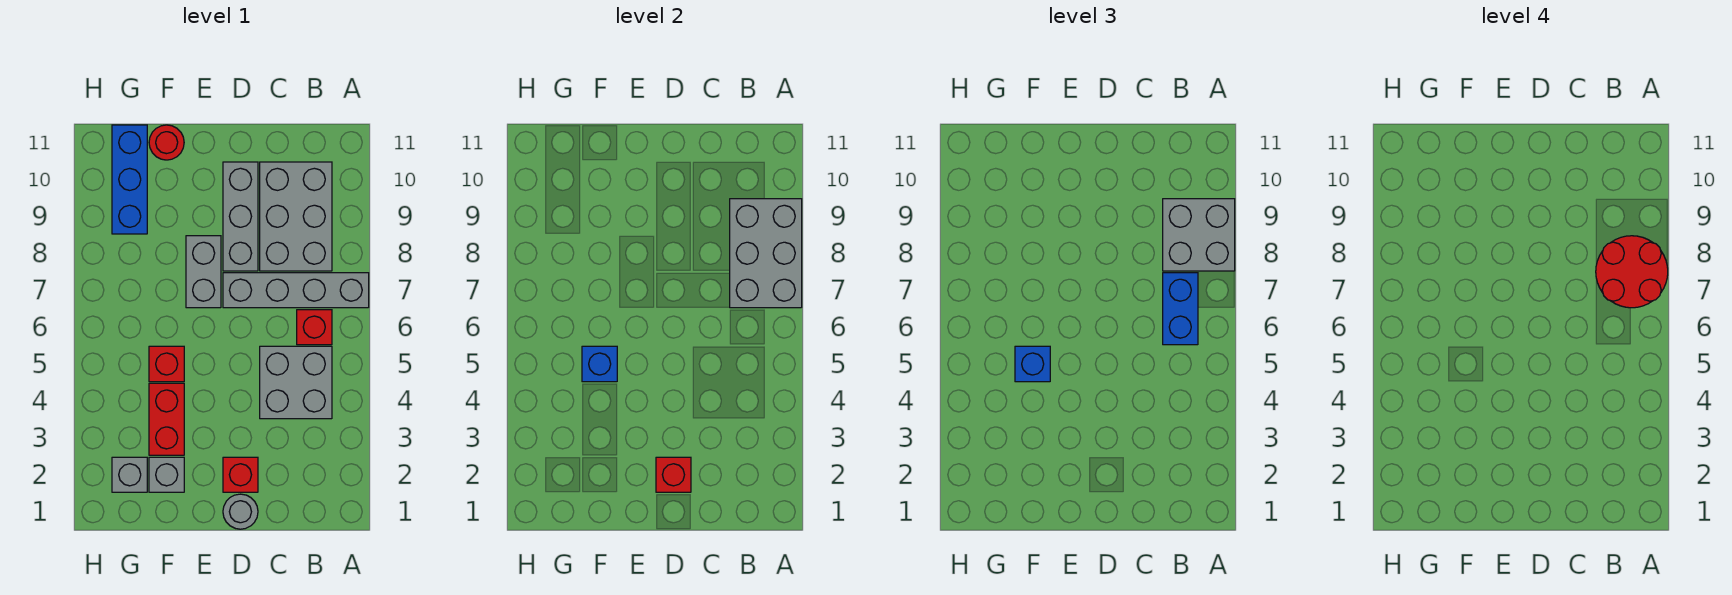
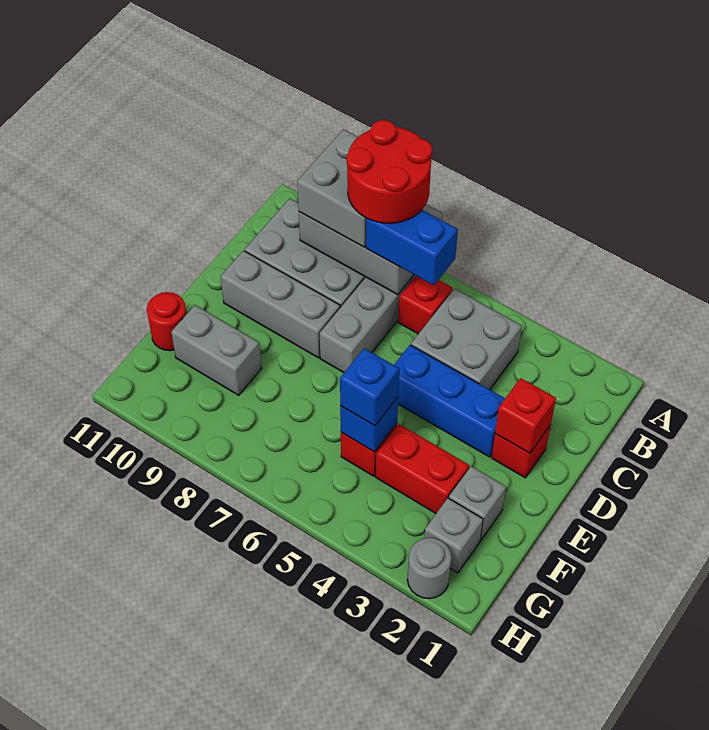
grey 1x1 round brick [223,494,258,529] -> grey 1x1 round brick moved to [407,538,451,599]
grey 1x2 brick [186,236,221,308] -> grey 1x2 brick moved to [171,305,262,395]
blue 1x3 brick [112,125,147,234] -> blue 1x3 brick moved to [394,345,505,457]

